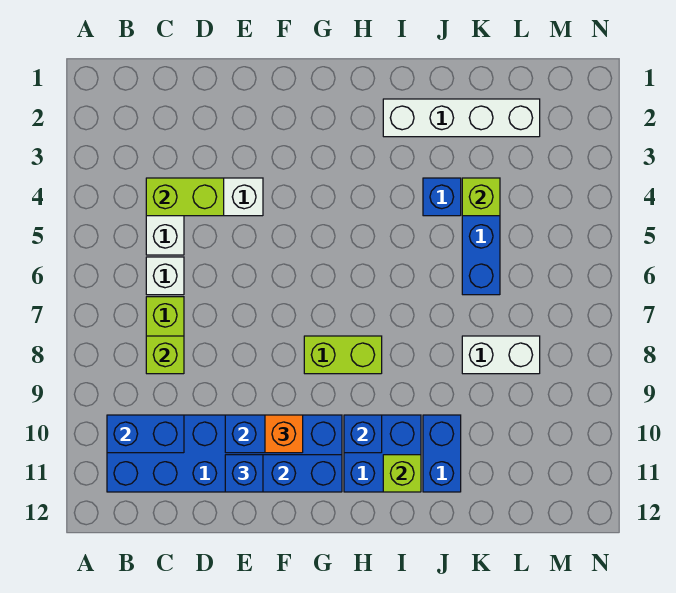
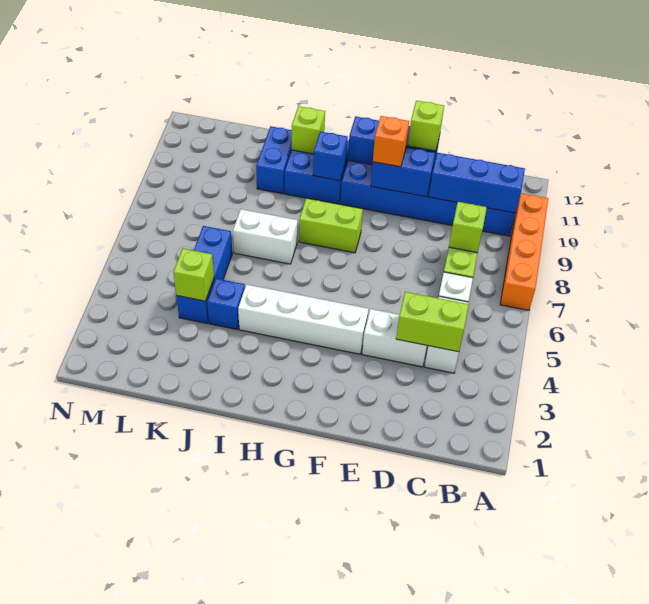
none -> orange 1x4 brick [500,193,548,310]
blue 1x2 brick [107,415,184,453] -> blue 1x3 brick [429,153,525,213]
blue 1x1 brick [225,455,263,492] -> lime 1x1 brick [408,101,444,151]
white 1x4 brick [383,99,540,137] -> white 1x4 brick moved to [238,284,369,354]
white 1x2 brick [462,336,540,374] -> white 1x2 brick moved to [233,209,298,264]

